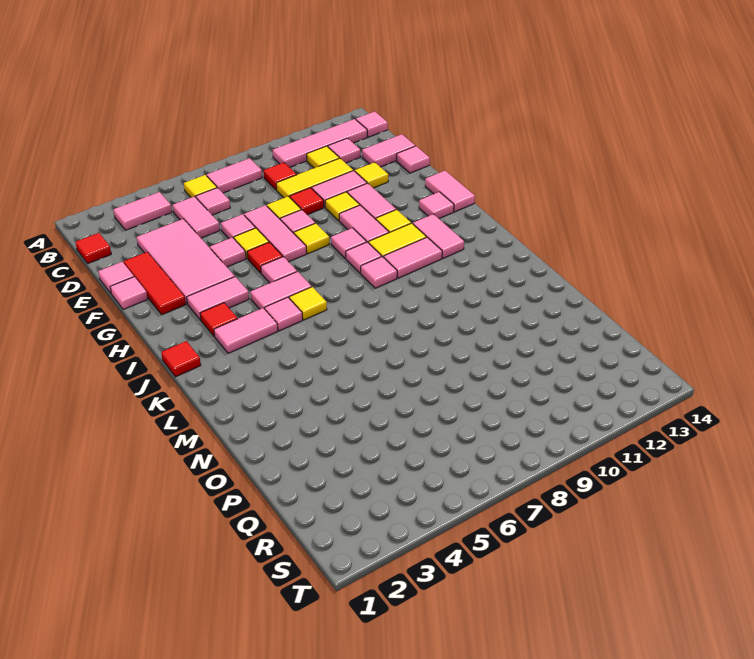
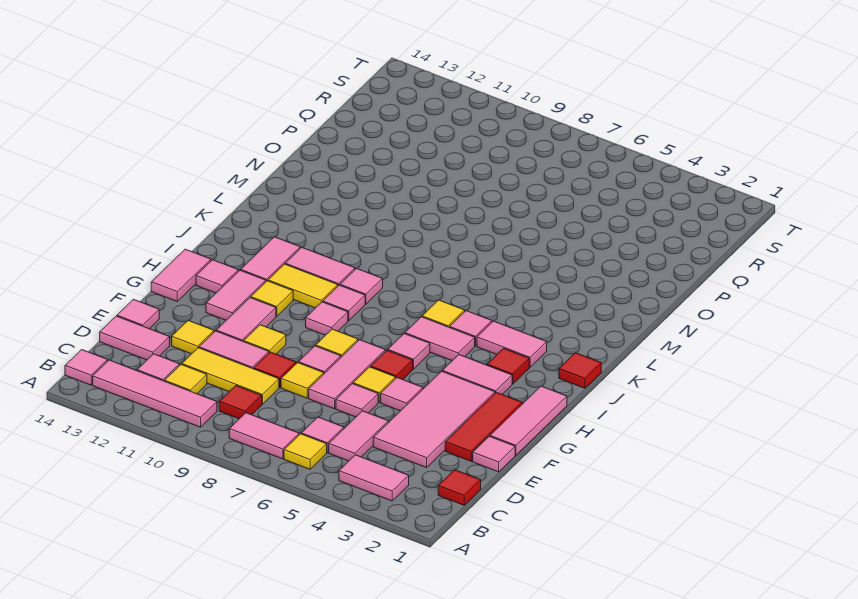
pink 1x1 tile [110,277,148,309] -> pink 1x3 tile [490,386,567,455]
pink 1x2 tile [339,205,389,242] -> pink 1x2 tile moved to [206,270,266,320]

